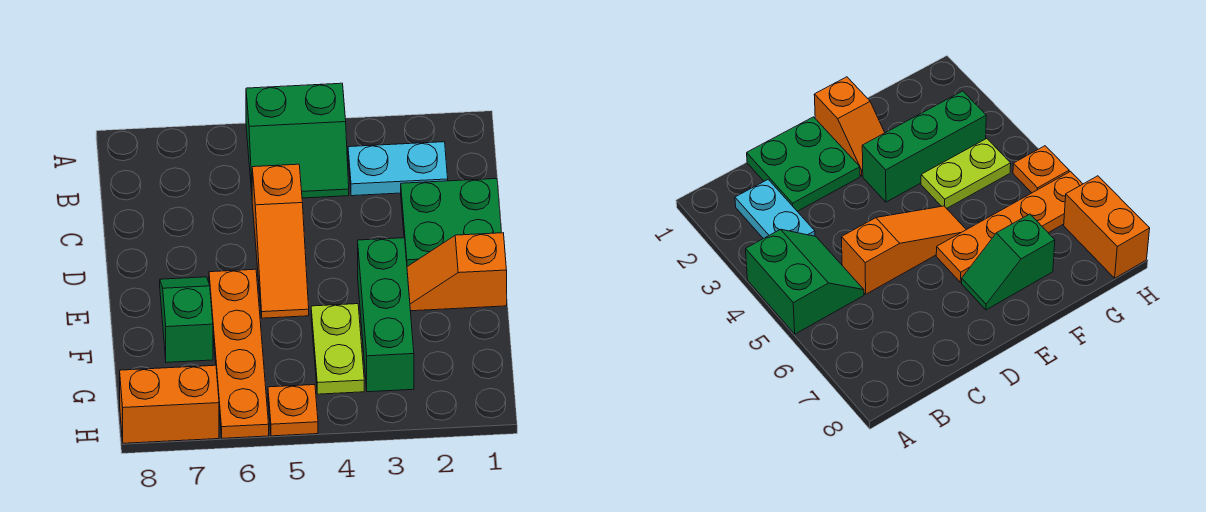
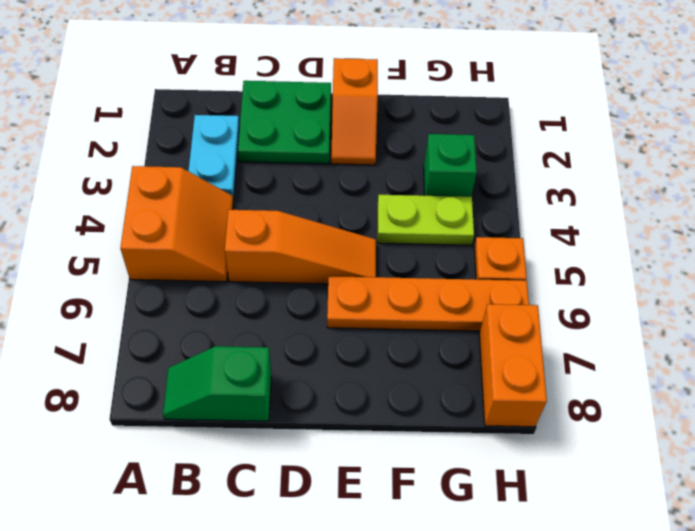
green 2x2 slope [246,83,349,198] -> orange 2x2 slope [120,166,233,282]
green 1x3 brick [358,238,414,392] -> green 1x1 brick [424,134,477,197]
green 1x2 slope [160,277,213,362] -> green 1x2 slope moved to [163,346,271,421]

